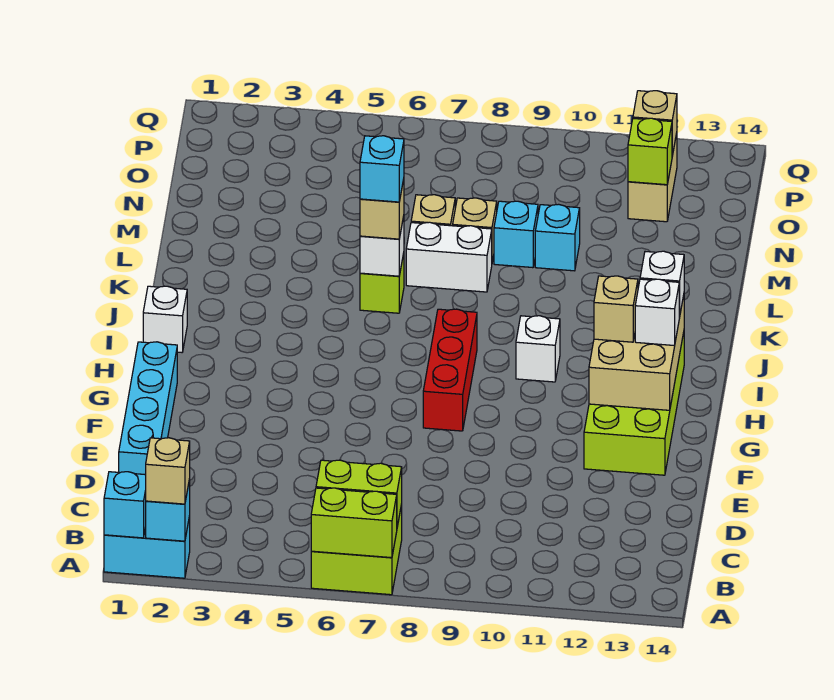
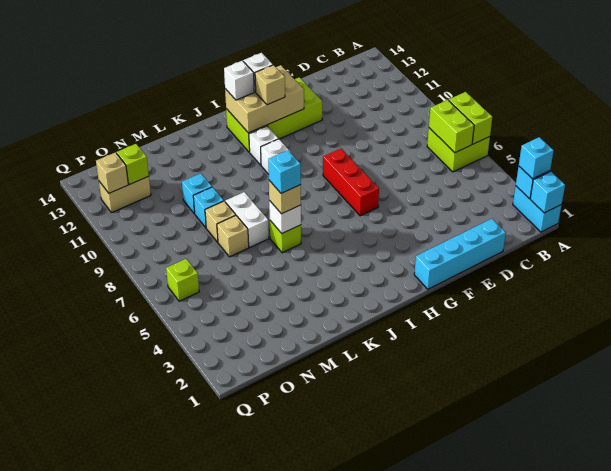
tan 1x1 brick [146,438,190,504] -> cyan 1x1 brick [519,137,554,179]
red 1x3 brick [423,309,477,431] -> red 1x3 brick turned to [323,149,379,216]
white 1x1 brick [143,286,187,352] -> white 1x1 brick moved to [249,126,278,165]
none -> lime 1x1 brick [166,259,199,301]

